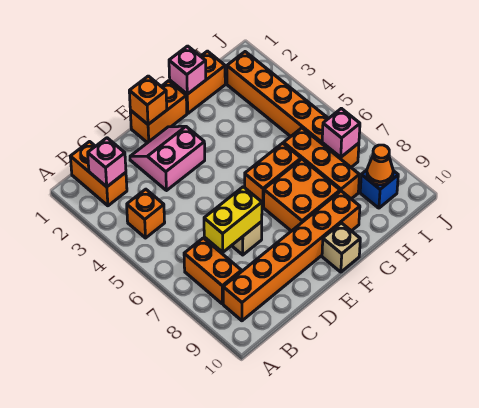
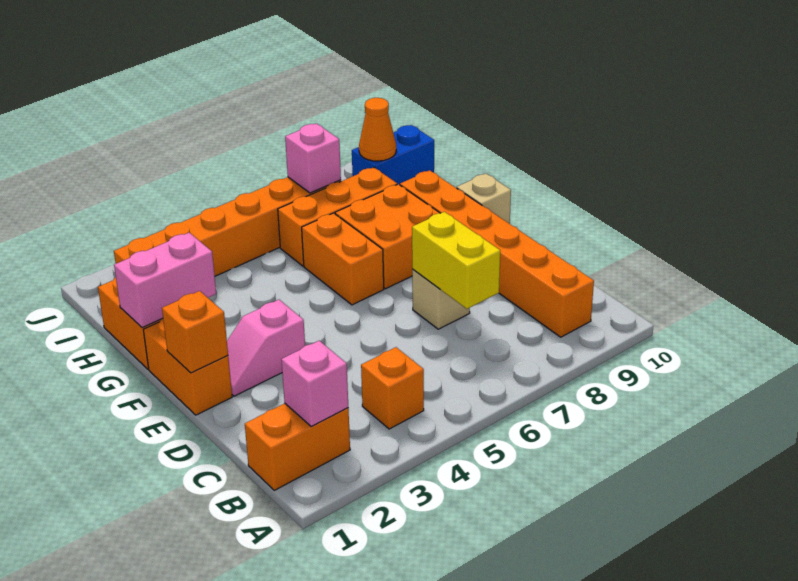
orange 1x2 brick [184,238,241,304] -> none
pink 2x2 slope [130,126,205,191] -> pink 1x2 slope [227,300,305,396]
pink 1x1 brick [169,46,206,94] -> pink 1x2 brick [114,233,216,328]
blue 1x1 brick [360,170,398,208] -> blue 1x2 brick [352,125,434,185]

